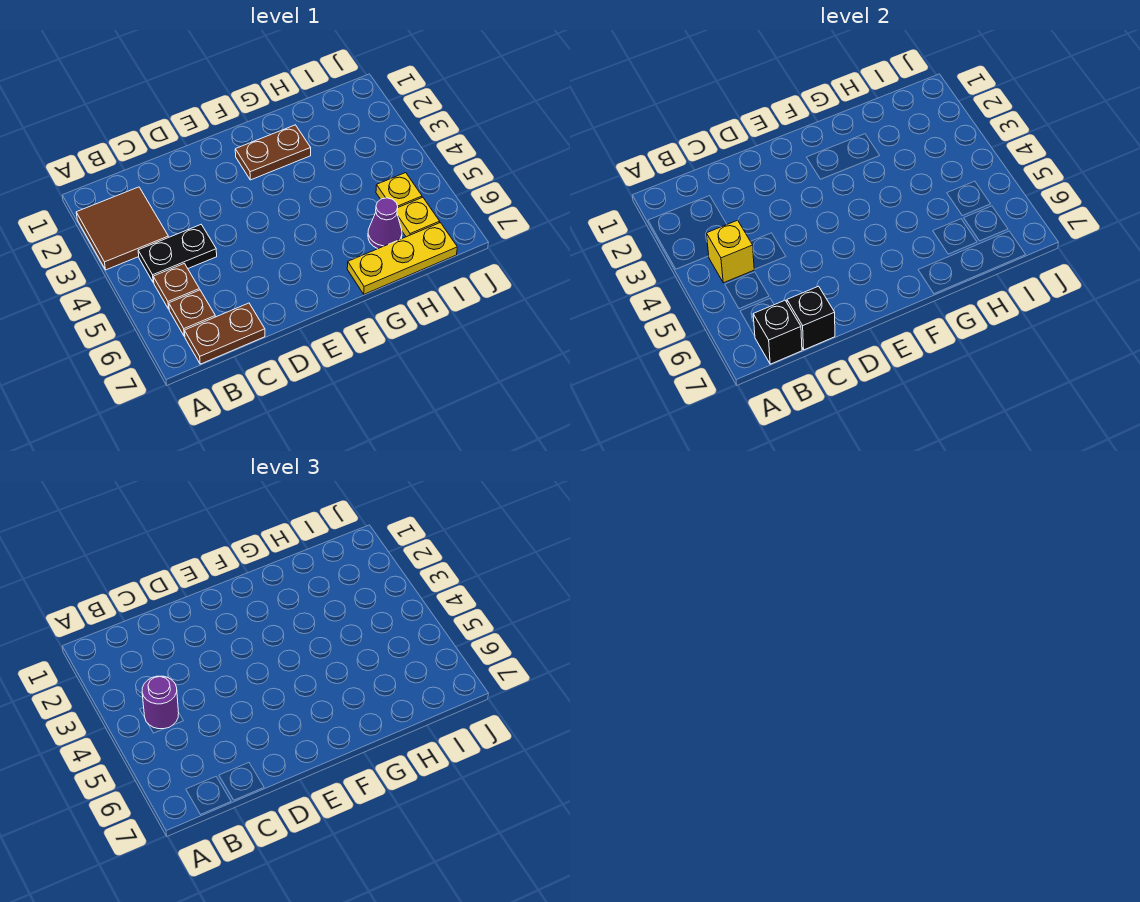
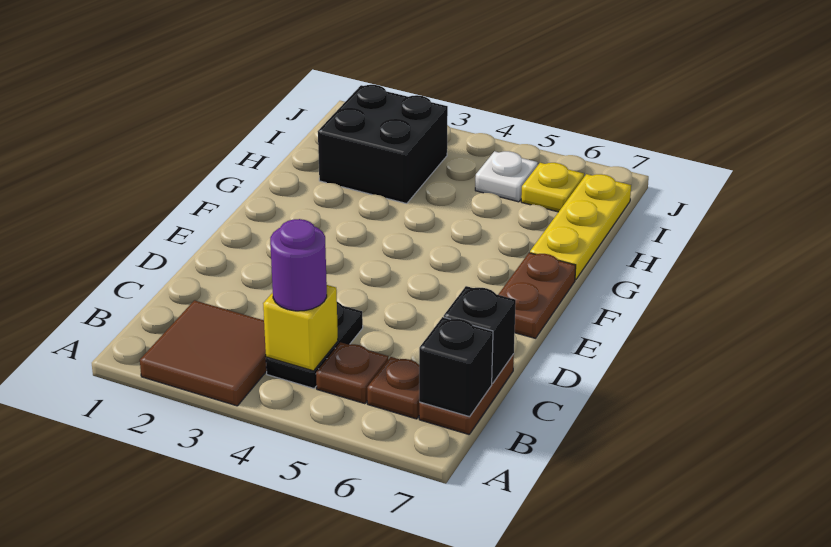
brown 1x2 plate [235,125,311,180] -> brown 1x2 plate moved to [498,253,576,338]
none -> black 2x2 brick [318,85,448,204]
purple 1x1 cone [368,198,402,249] -> none
yellow 1x1 plate [376,173,422,207] -> white 1x1 plate [475,151,538,202]

